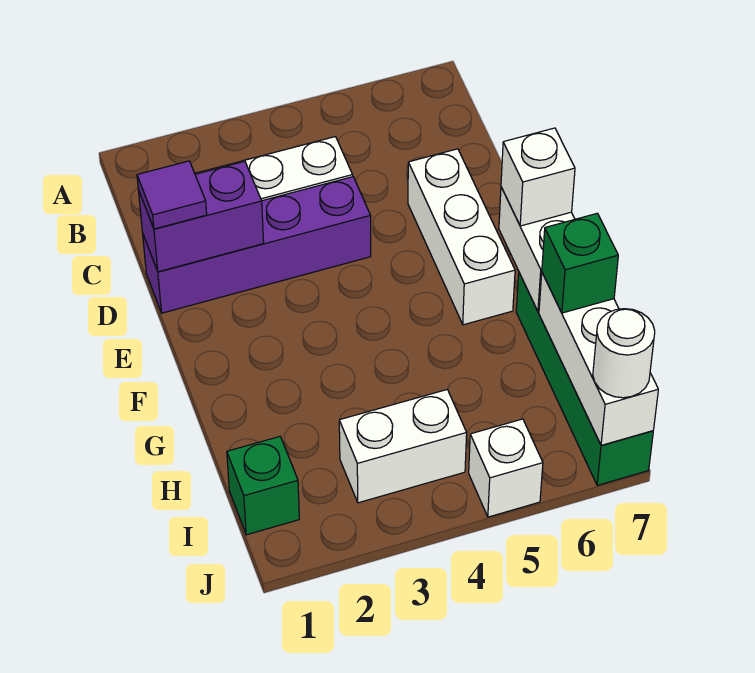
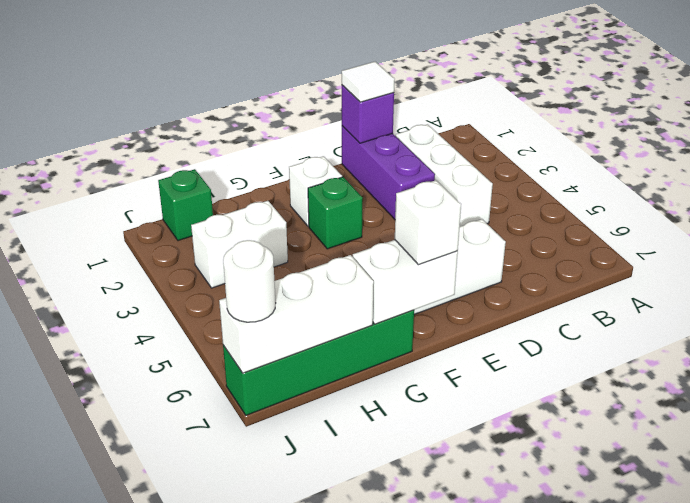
purple 1x4 brick [143,177,371,313] -> purple 1x3 brick [342,126,435,219]
purple 1x2 brick [138,161,264,272] -> purple 1x1 brick [342,85,394,143]
purple 1x1 tile [137,161,207,229] -> white 1x1 tile [342,62,395,102]
green 1x1 brick [542,213,618,313] -> green 1x1 brick moved to [308,177,363,249]
white 1x2 brick [339,389,467,503] -> white 1x2 brick turned to [191,201,288,288]
white 1x1 brick [469,419,543,517] -> white 1x1 brick moved to [289,156,342,226]

